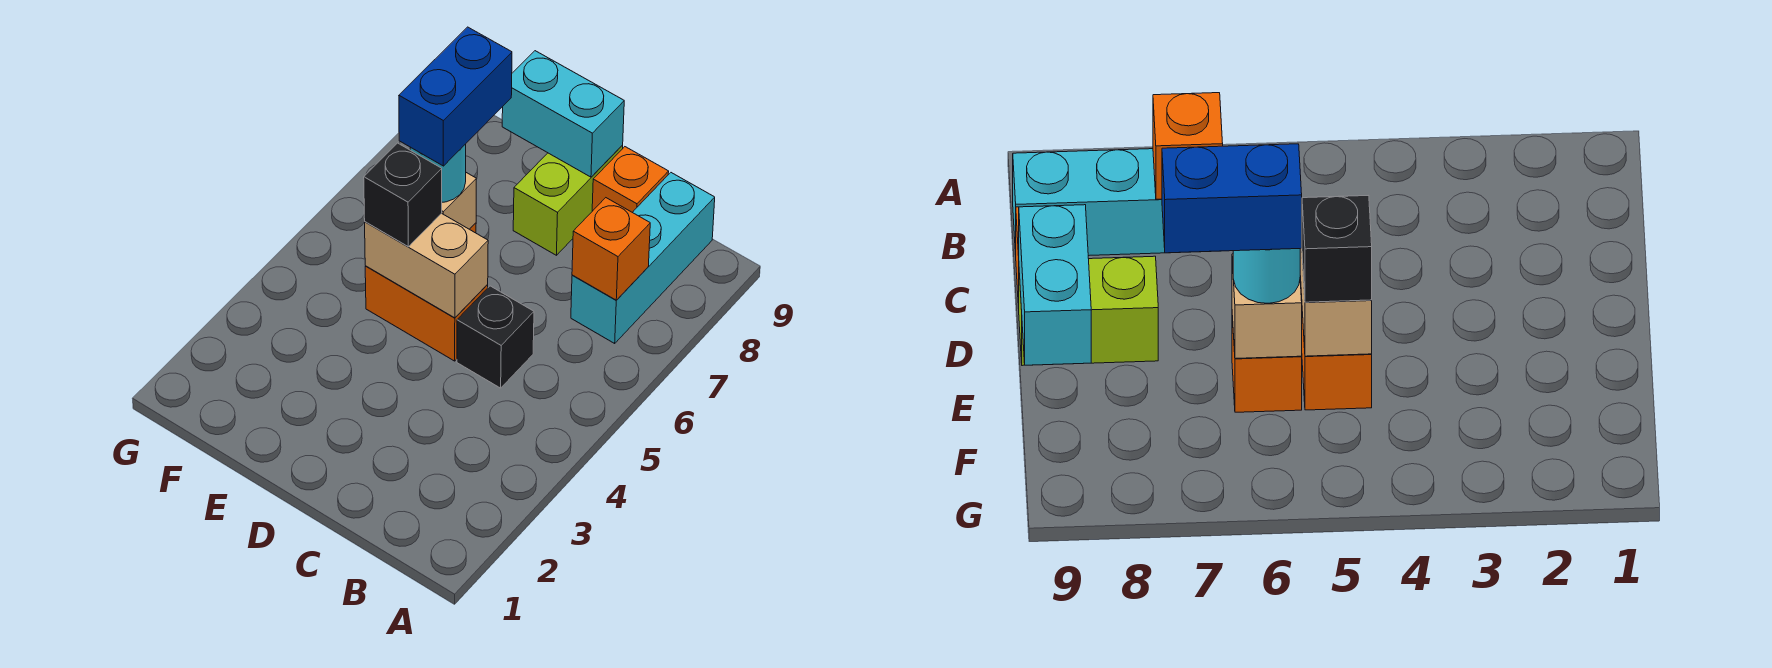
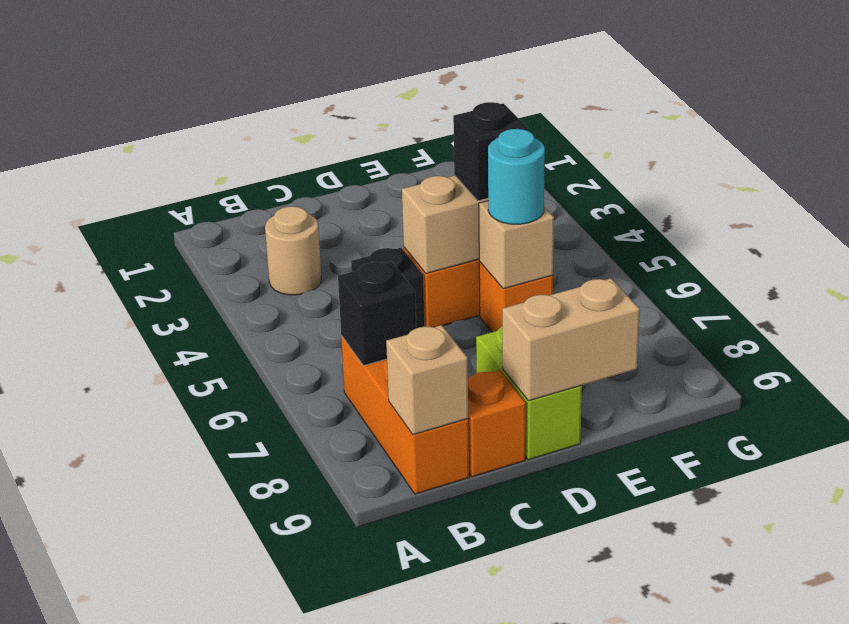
none -> tan 1x1 round brick [265,206,321,295]
cyan 1x3 brick [571,173,715,343] -> orange 1x3 brick [341,336,469,494]
orange 1x1 brick [572,198,650,300] -> black 1x1 brick [338,262,416,366]
none -> tan 1x1 brick [386,325,468,435]
cyan 1x2 brick [502,51,624,177] -> tan 1x2 brick [502,278,640,401]
blue 1x2 brick [399,27,512,166] -> none

